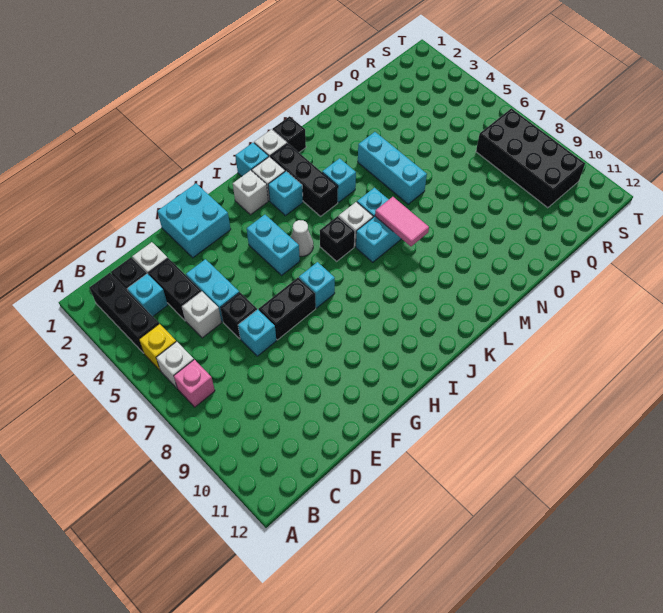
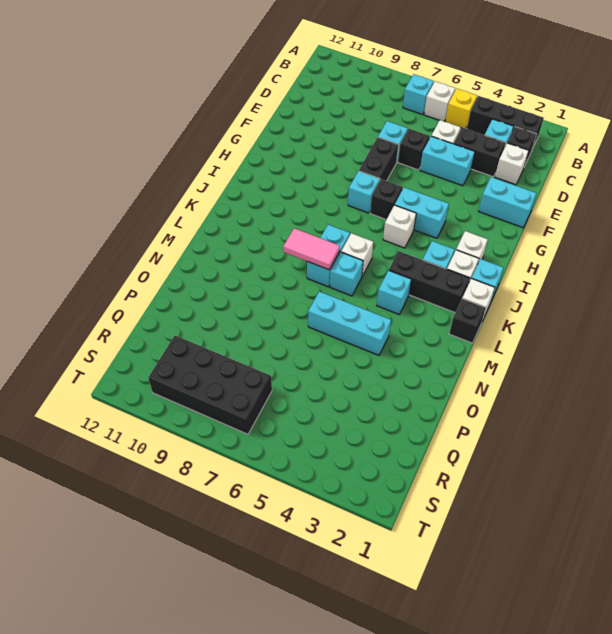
pink 1x1 brick [174,359,215,407] -> cyan 1x1 brick [403,74,434,115]
cyan 2x2 brick [157,184,231,258] -> cyan 1x2 brick [479,177,536,228]
white 1x1 cone [291,220,313,256] -> white 1x1 brick [383,205,416,248]
black 1x1 brick [320,216,355,261] -> black 1x1 brick moved to [370,179,403,220]

